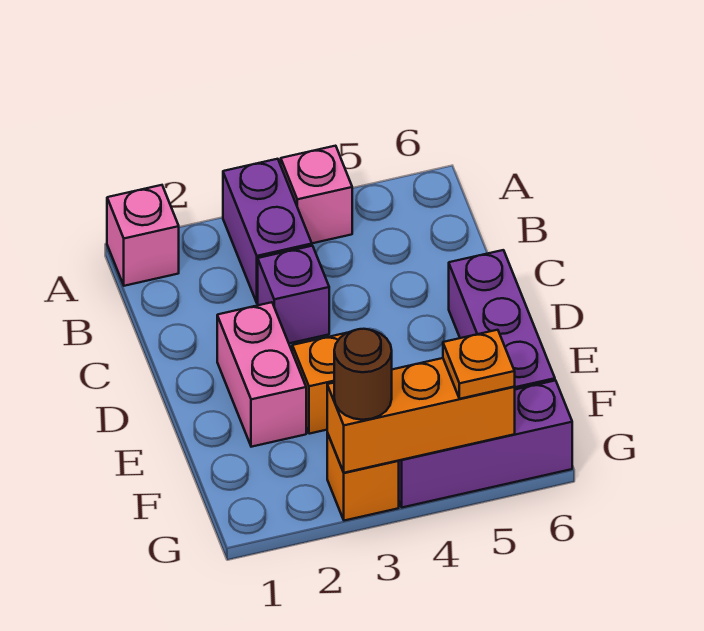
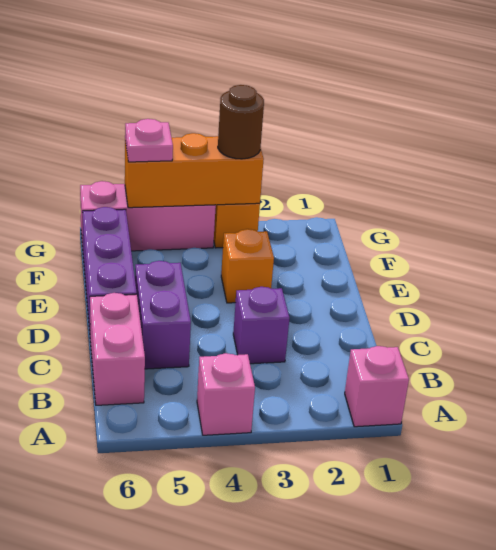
purple 1x2 brick [223,159,312,303] -> purple 1x2 brick moved to [135,261,191,369]
pink 1x2 brick [217,302,306,447] -> pink 1x2 brick moved to [90,293,145,405]
purple 1x3 brick [399,380,572,507] -> pink 1x3 brick [80,181,216,251]
orange 1x1 plate [443,330,515,399] -> pink 1x1 plate [125,119,173,162]

